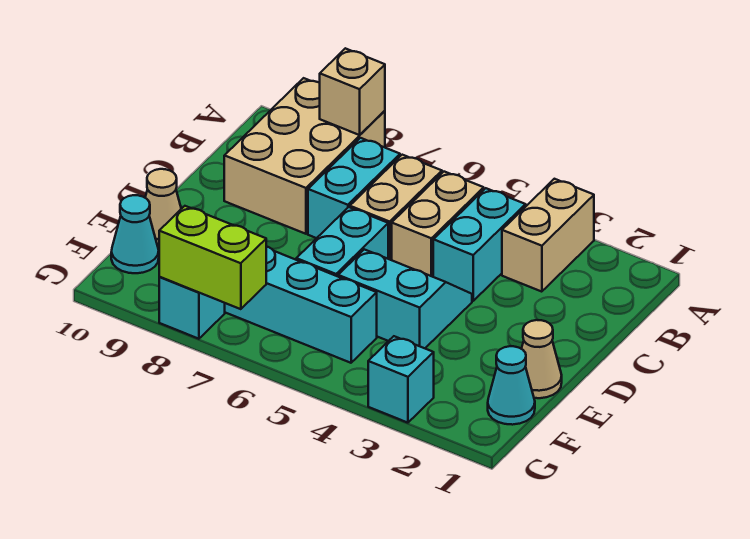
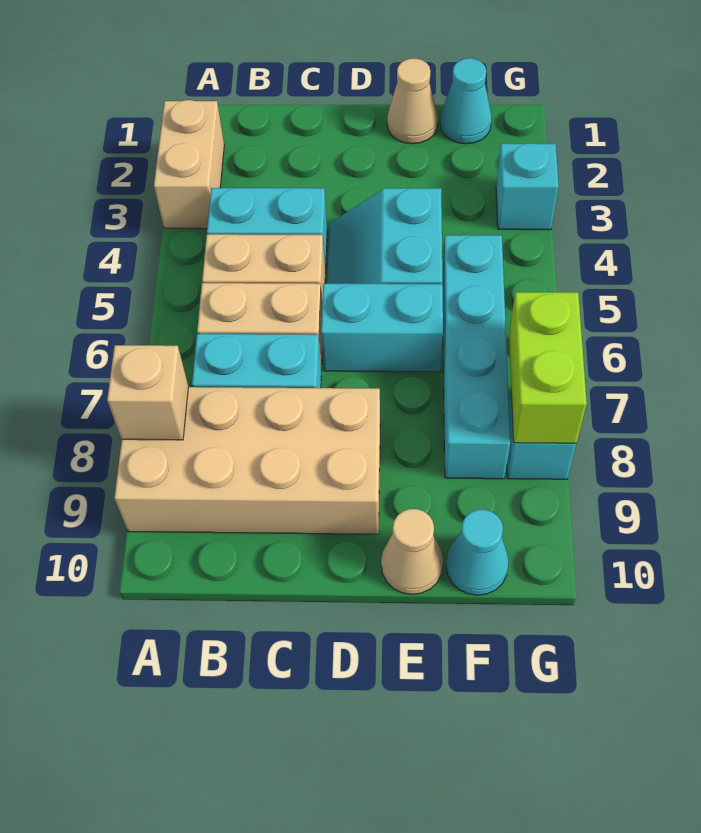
tan 1x2 brick [502,179,594,292] -> tan 1x2 brick turned to [154,100,224,229]
tan 2x3 brick [224,78,385,234] -> tan 2x4 brick [114,387,380,534]

